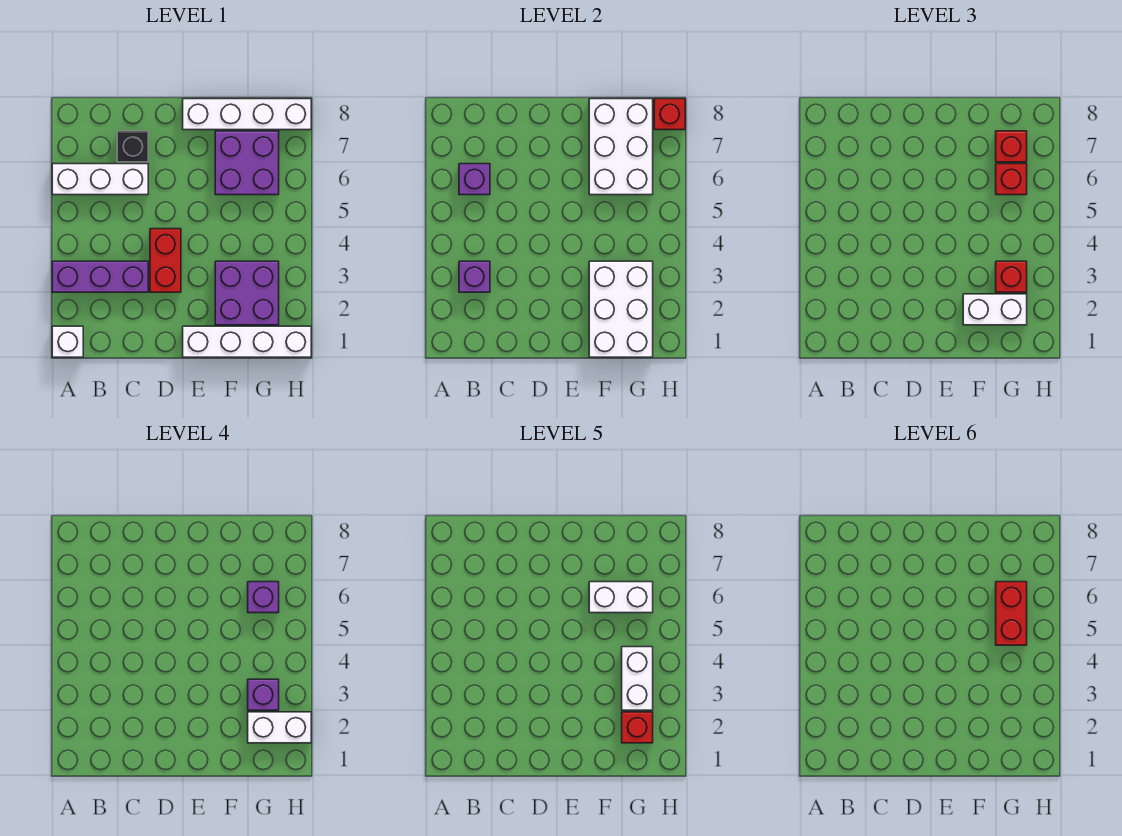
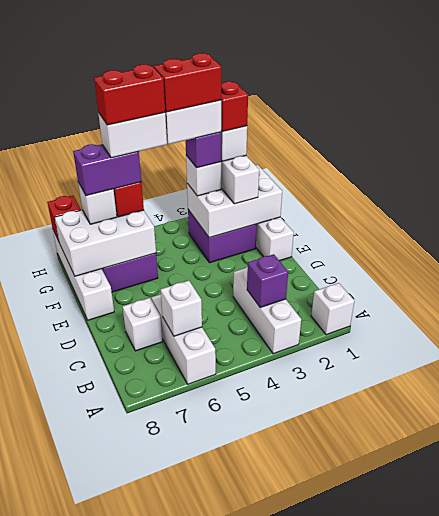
purple 1x3 brick [52,261,148,292] -> white 1x3 brick [233,267,301,354]
purple 1x1 brick [459,164,490,195] -> white 1x1 brick [161,281,202,336]
black 1x1 brick [117,131,148,162] -> white 1x1 brick [123,298,163,351]
red 1x2 brick [150,229,181,292] -> red 1x2 brick moved to [154,53,221,112]
white 1x2 brick [589,582,653,613] -> white 1x2 brick turned to [98,113,167,158]
red 1x1 brick [996,261,1027,292] -> white 1x1 brick [186,155,221,196]
purple 1x1 brick [248,582,279,613] -> purple 1x2 brick [73,144,141,196]
red 1x1 brick [996,131,1027,162] -> white 1x1 brick [78,182,117,224]

